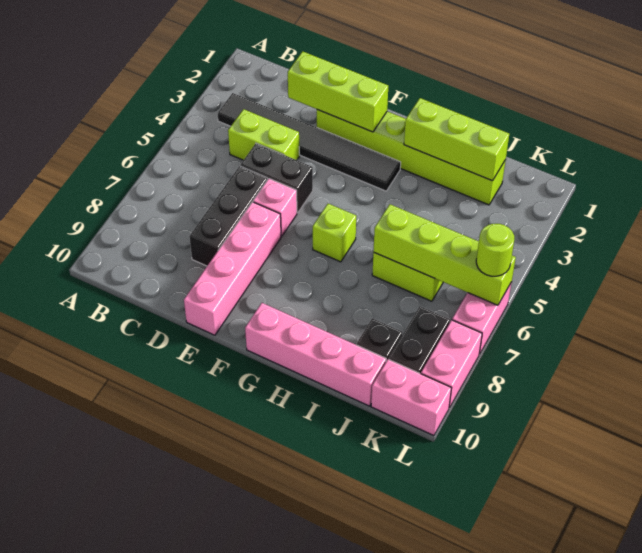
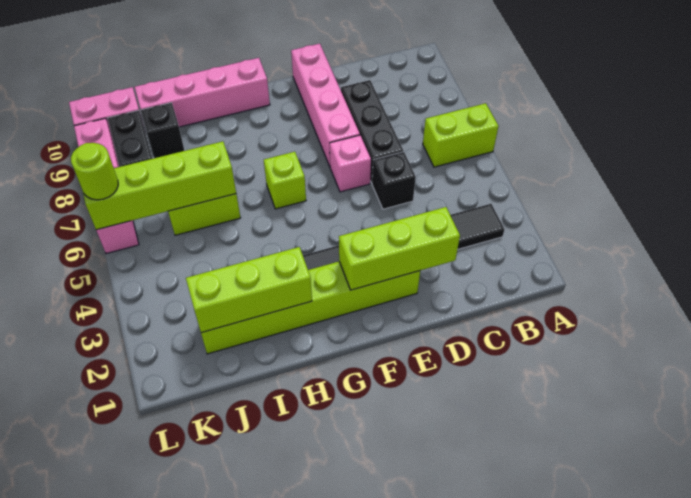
lime 1x2 brick [228,109,300,160] -> lime 1x2 brick moved to [423,103,499,167]
black 1x2 brick [240,143,313,213] -> black 1x1 brick [372,152,416,209]

